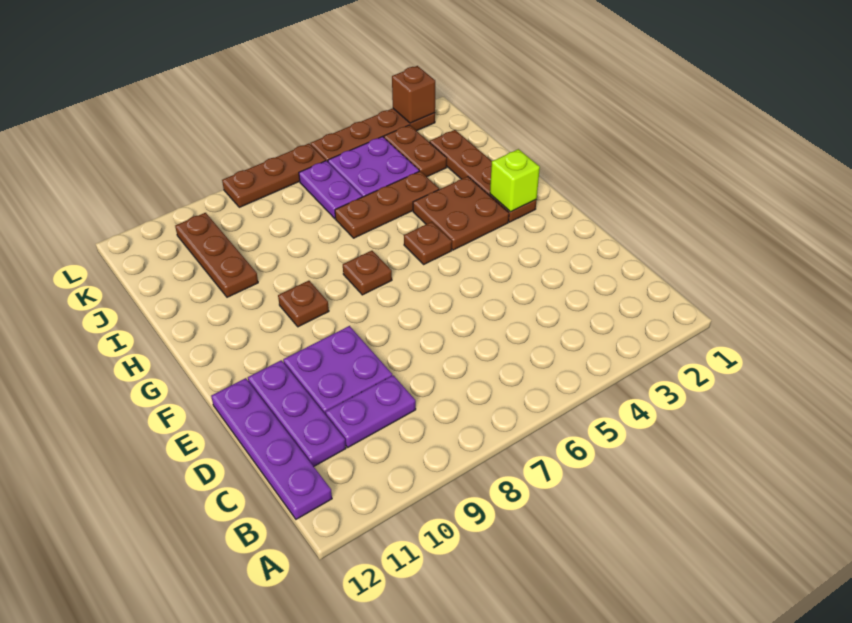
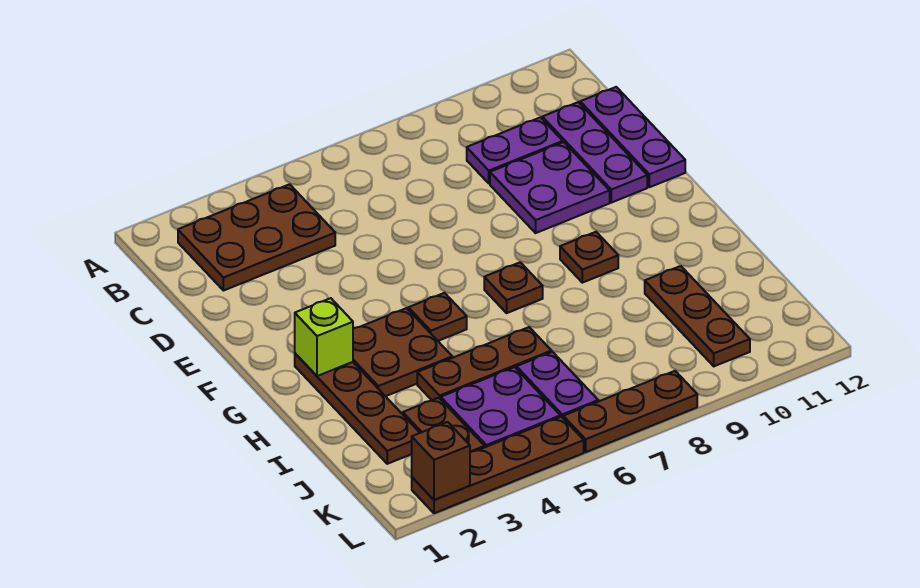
none -> brown 2x3 plate [178,184,335,291]
purple 1x4 plate [211,378,332,519] -> purple 1x3 plate [580,87,685,187]

